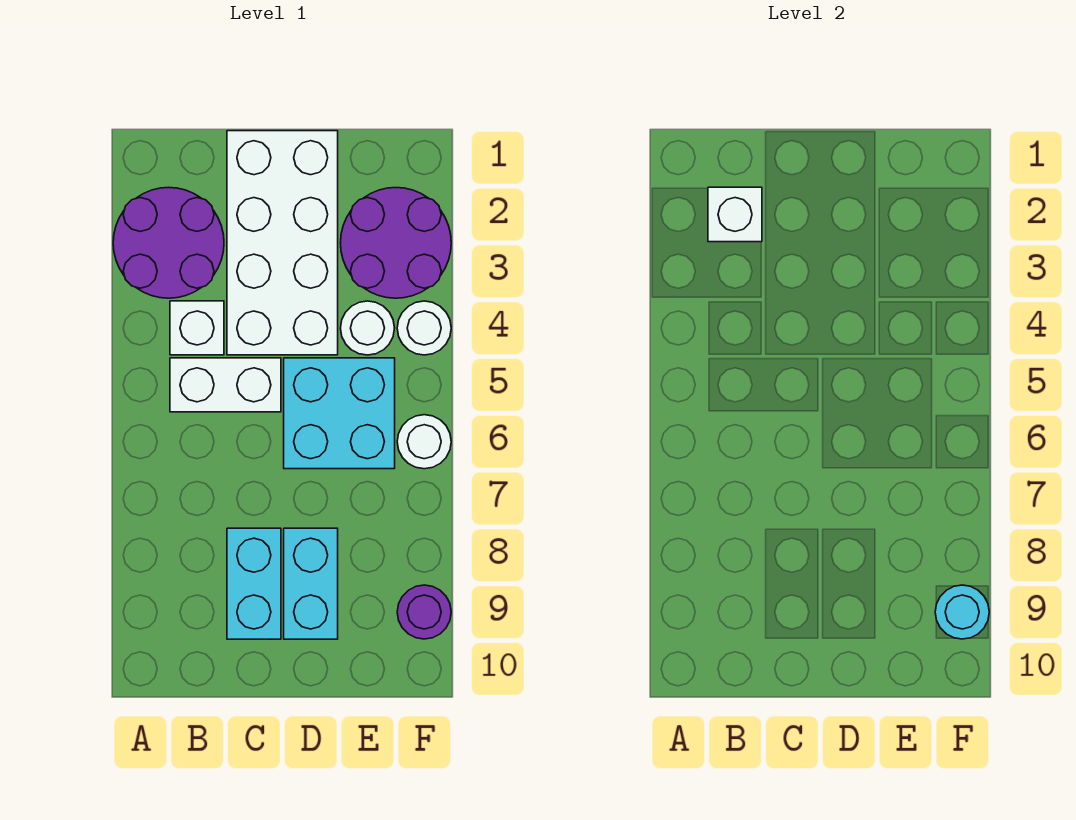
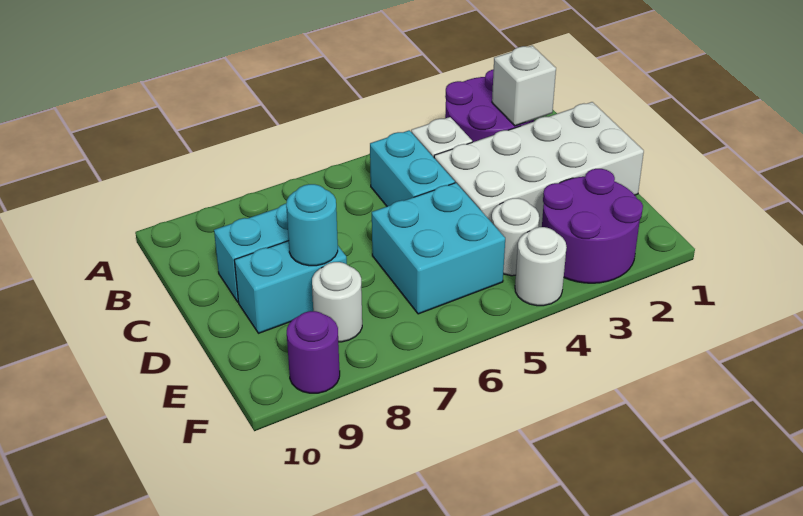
white 1x2 brick [170,358,281,412] -> cyan 1x2 brick [370,130,455,206]
white 1x1 round brick [397,415,451,469] -> white 1x1 round brick moved to [312,262,362,342]
cyan 1x1 round brick [935,585,989,639] -> cyan 1x1 round brick moved to [286,184,338,266]

